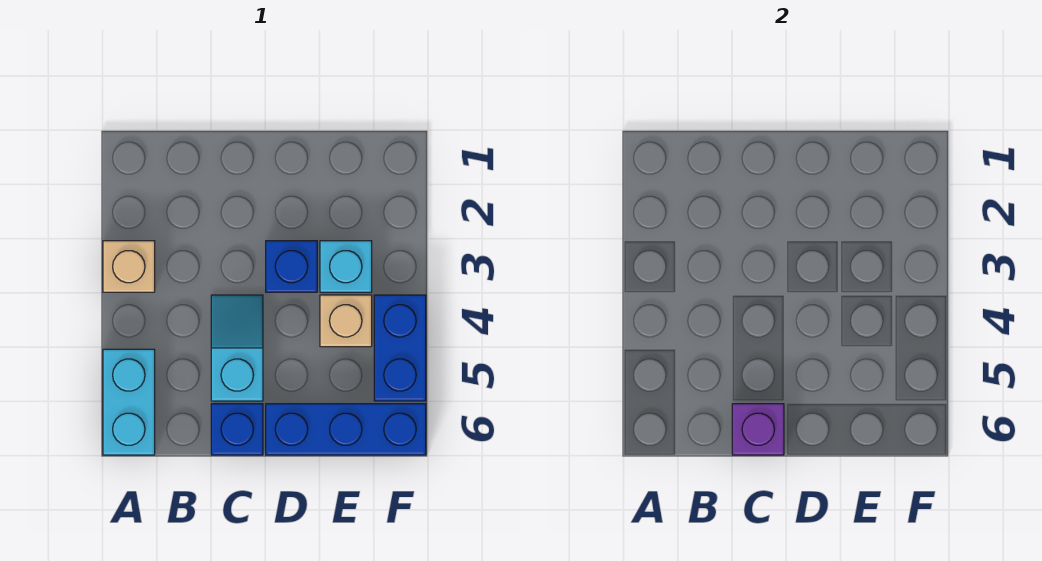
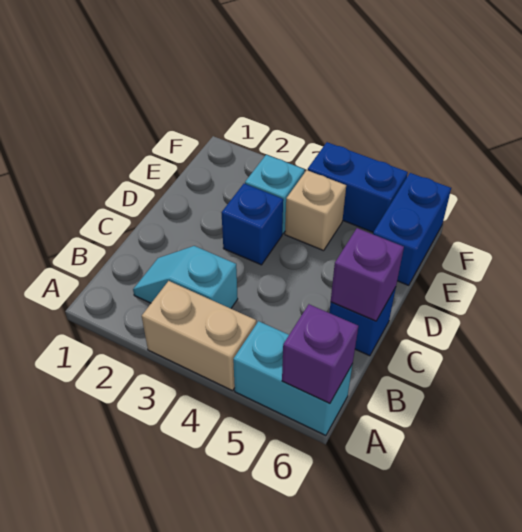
tan 1x1 brick [103,241,155,292] -> tan 1x2 brick [142,281,256,391]
none -> purple 1x1 brick [282,304,358,404]
cyan 1x2 slope [211,295,263,401] -> cyan 1x2 slope moved to [133,246,238,308]
blue 1x3 brick [266,404,426,455] -> blue 1x2 brick [373,173,451,285]

